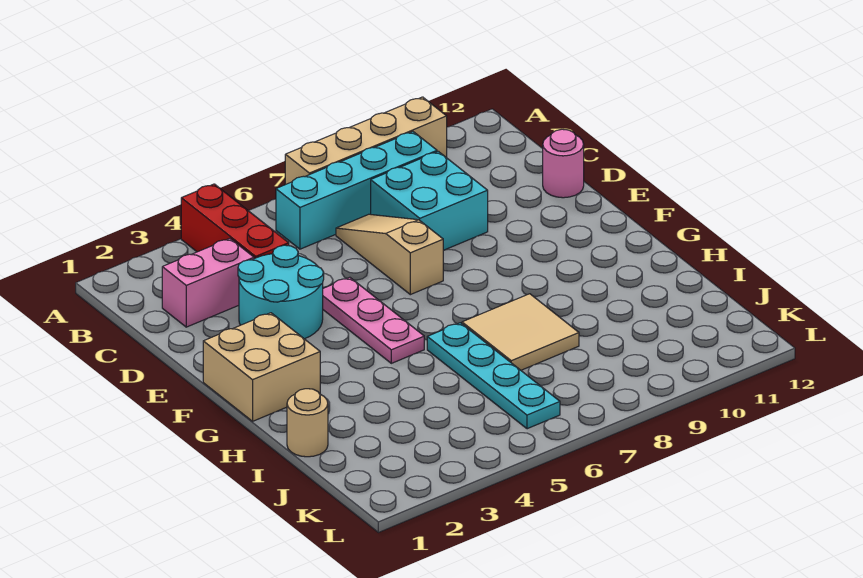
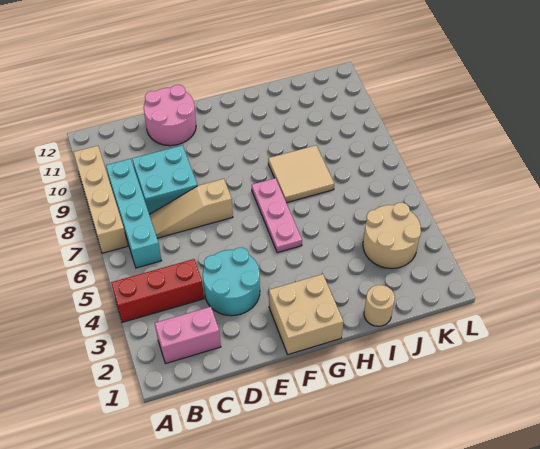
pink 1x2 brick [162,239,254,327] -> pink 1x2 brick turned to [155,307,221,364]
pink 1x1 round brick [543,129,584,198] -> pink 2x2 round brick [144,85,196,146]
pink 1x3 plate [323,277,424,363] -> pink 1x3 plate turned to [252,178,302,253]
cyan 1x4 plate [427,323,560,429] -> none
none -> tan 2x2 round brick [363,203,421,269]

